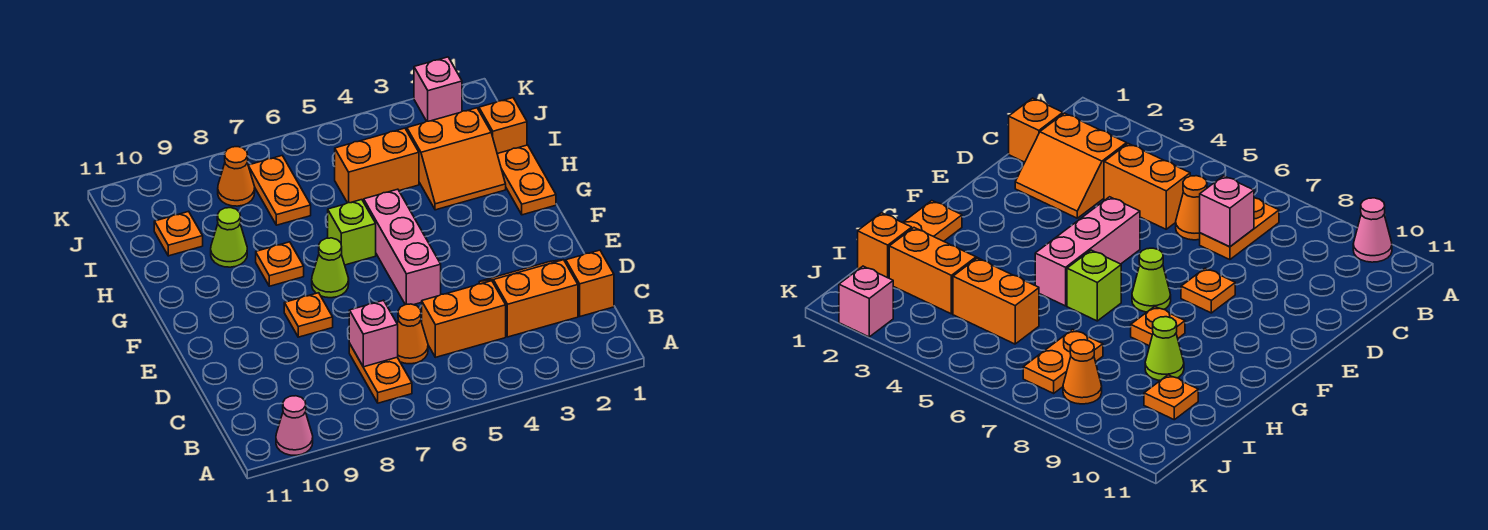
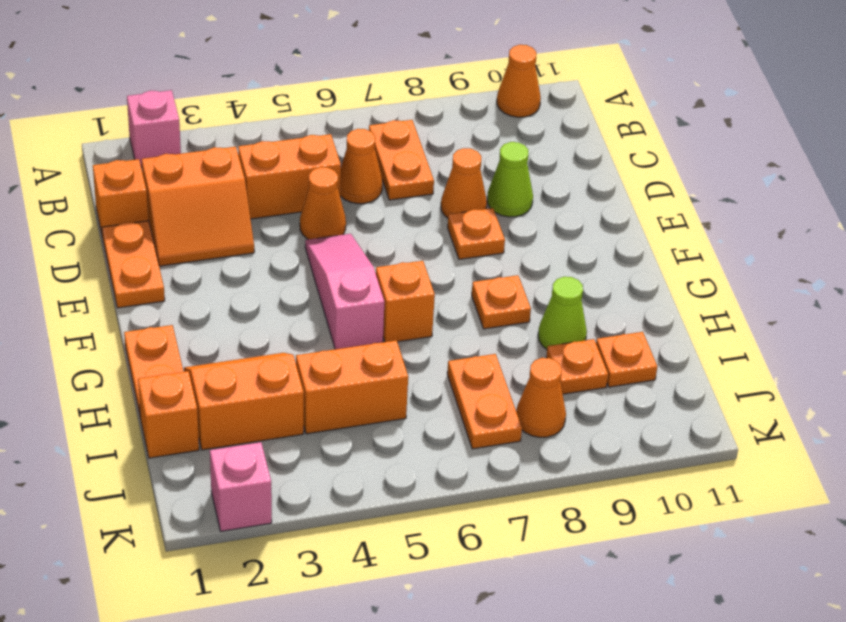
pink 1x1 cone [276,396,313,455] -> orange 1x1 cone [497,45,541,117]
pink 1x1 brick [349,300,398,367] -> pink 1x1 brick moved to [127,90,181,167]
none -> orange 1x2 plate [102,221,165,308]
none -> orange 1x1 cone [300,167,346,239]
none -> orange 1x1 cone [441,148,487,218]
pink 1x3 brick [364,189,441,305] -> pink 1x3 slope [305,234,384,349]
lime 1x1 cone [312,238,349,298] -> lime 1x1 cone moved to [487,142,533,217]
lime 1x1 brick [328,200,376,265] -> orange 1x1 brick [376,261,435,342]
none -> orange 1x1 plate [546,339,608,394]

